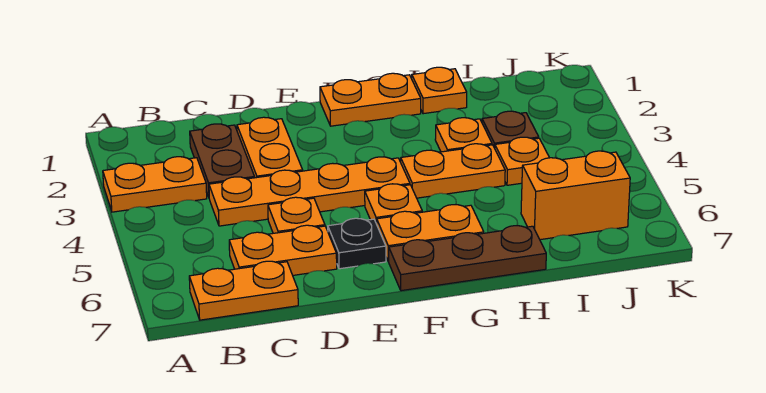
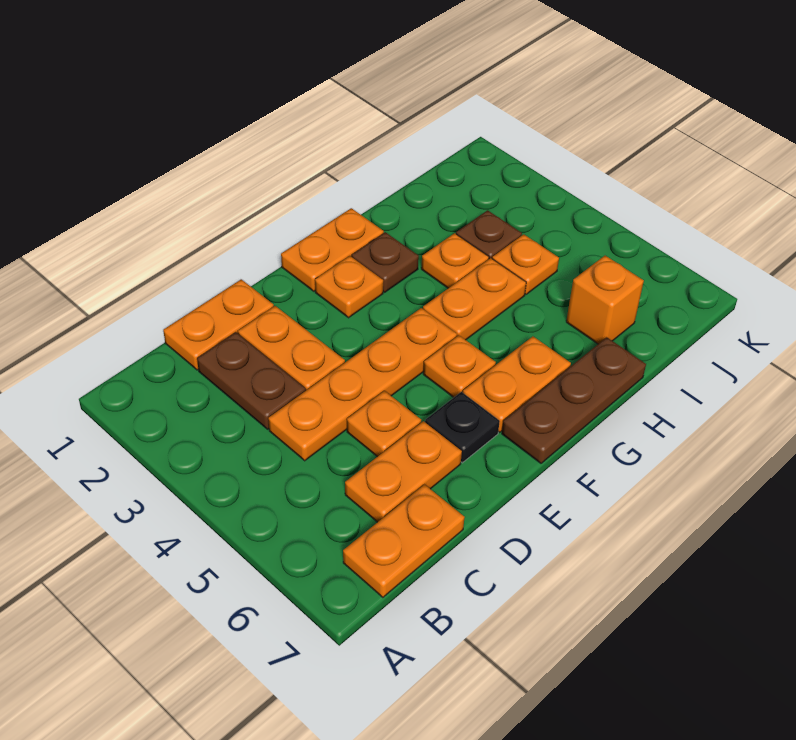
orange 1x2 plate [103,157,207,212] -> orange 1x2 plate moved to [163,279,274,370]
none -> brown 1x1 plate [352,232,419,292]
orange 1x1 plate [412,67,467,114] -> orange 1x1 plate moved to [315,256,383,318]
orange 1x2 brick [521,151,630,240] -> orange 1x1 brick [566,256,644,344]

